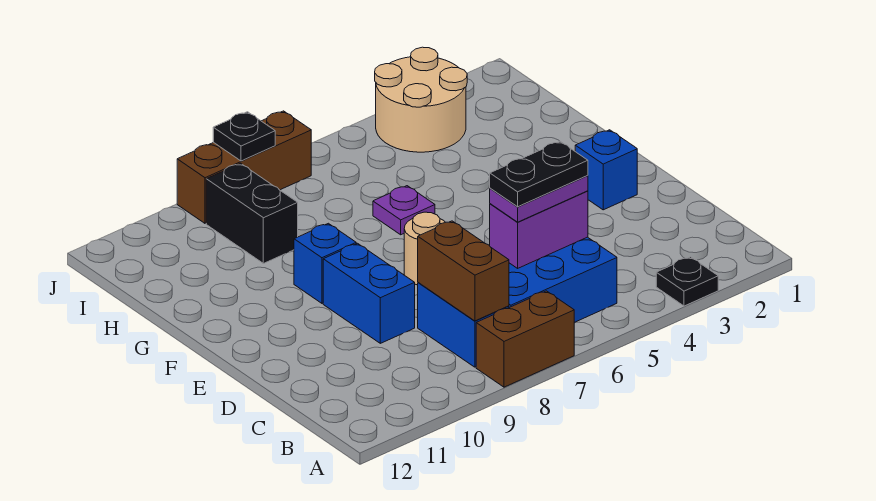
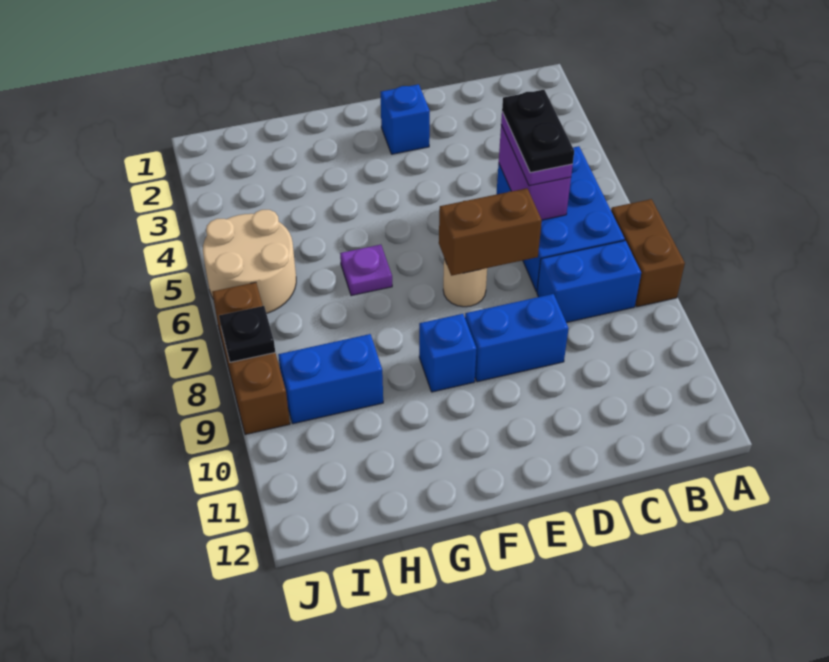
black 1x1 plate [656,257,718,306] -> none
brown 1x2 brick [418,221,509,321] -> brown 1x2 brick moved to [439,188,542,276]
black 1x2 brick [206,163,298,264] -> blue 1x2 brick [278,334,383,424]
tan 2x2 round brick [375,47,467,152] -> tan 2x2 round brick moved to [203,210,296,313]

